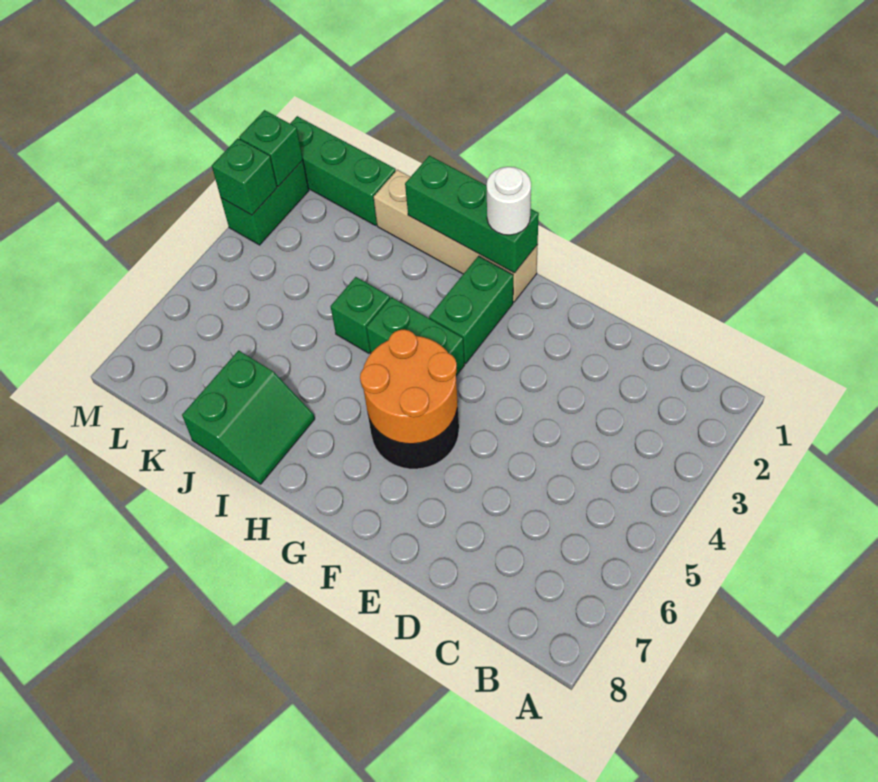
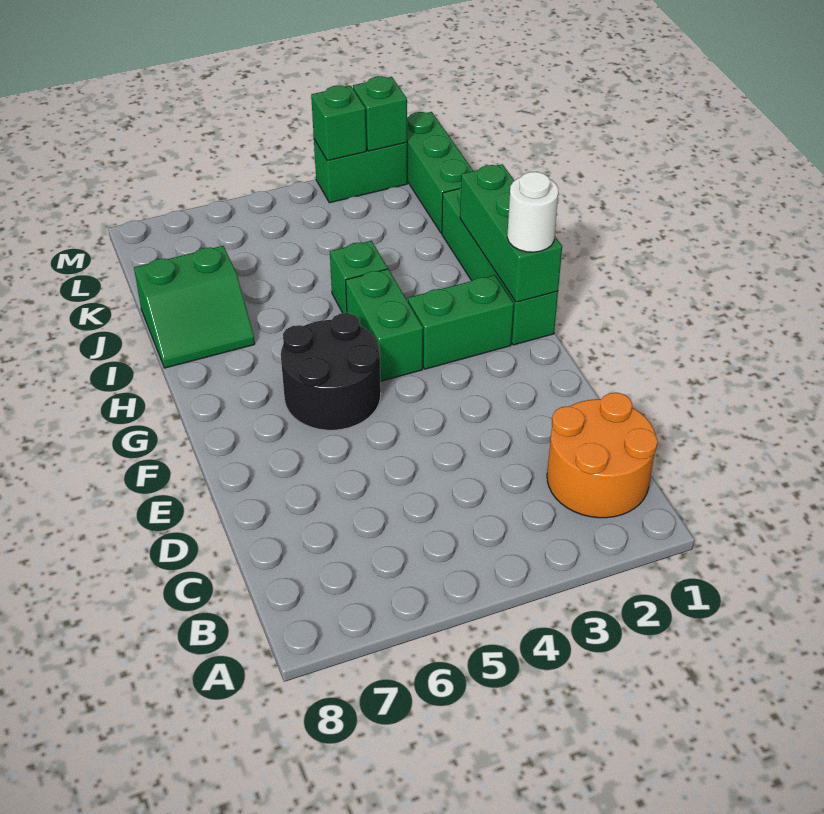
orange 2x2 round brick [360,330,458,444] -> orange 2x2 round brick moved to [547,393,658,518]
tan 1x4 brick [374,170,537,302] -> green 1x4 brick [442,187,558,345]

